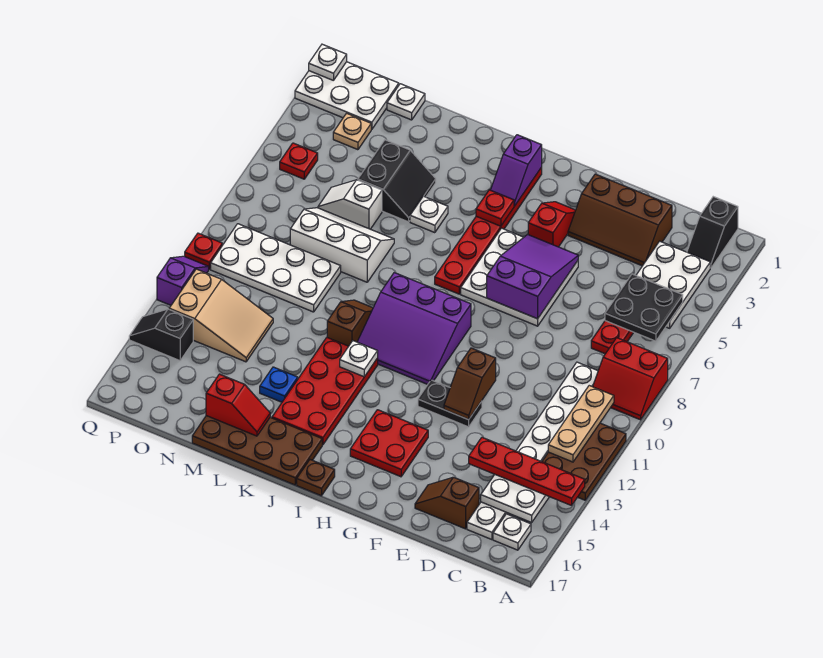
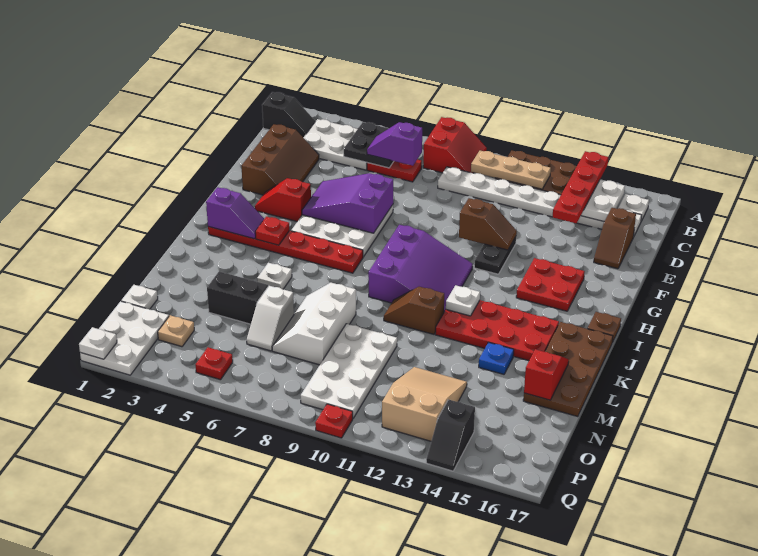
purple 1x2 slope [157,256,209,305] -> purple 1x2 slope moved to [367,122,422,166]

